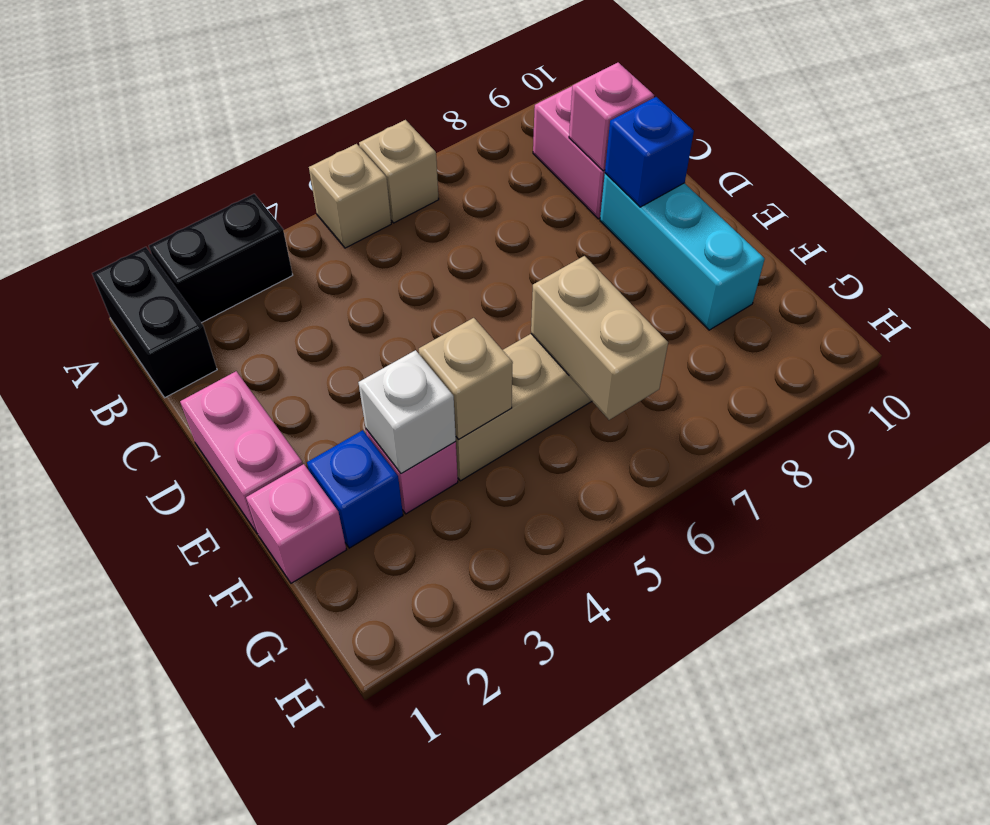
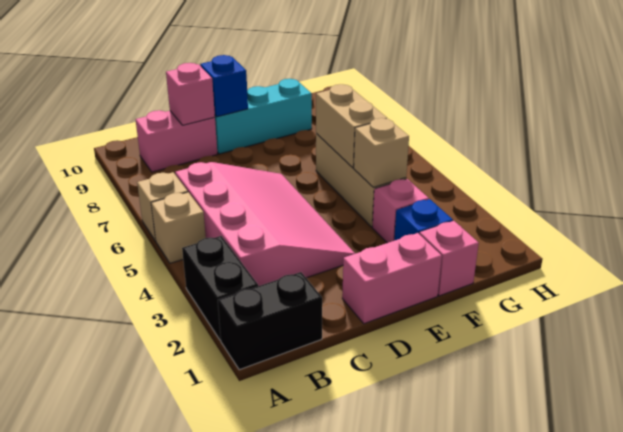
none -> pink 3x4 slope [175,162,355,286]
white 1x1 brick [358,350,456,473] -> none
tan 1x2 brick [531,256,668,420] -> tan 1x2 brick turned to [316,84,387,168]

